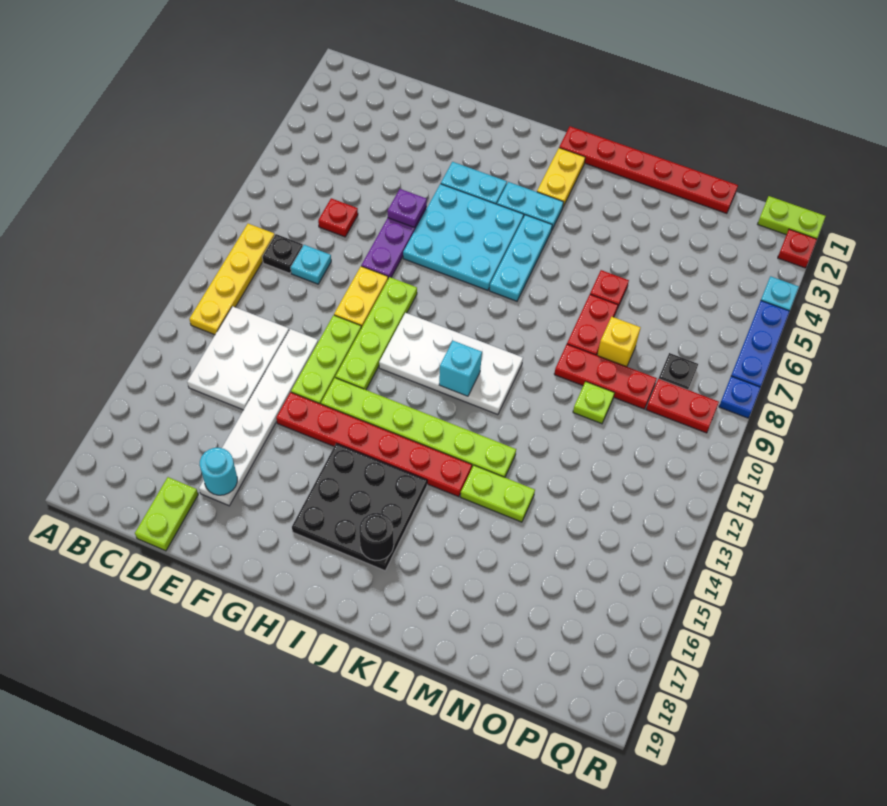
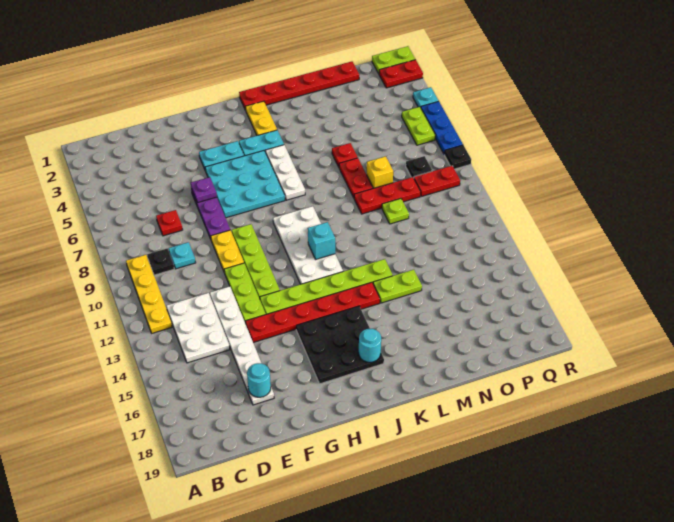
lime 1x2 plate [135,477,198,551] -> lime 1x2 plate moved to [402,107,435,145]
white 2x4 plate [379,313,523,415] -> white 2x4 plate turned to [273,206,343,284]
cyan 1x3 plate [489,215,552,301] -> white 1x3 plate [265,145,305,200]
black 1x1 round brick [359,513,394,560] -> cyan 1x1 round brick [359,329,381,362]
red 1x1 plate [778,229,817,268] -> red 1x2 plate [379,60,423,88]
blue 1x1 plate [719,376,761,418] -> black 1x1 plate [445,145,471,169]

